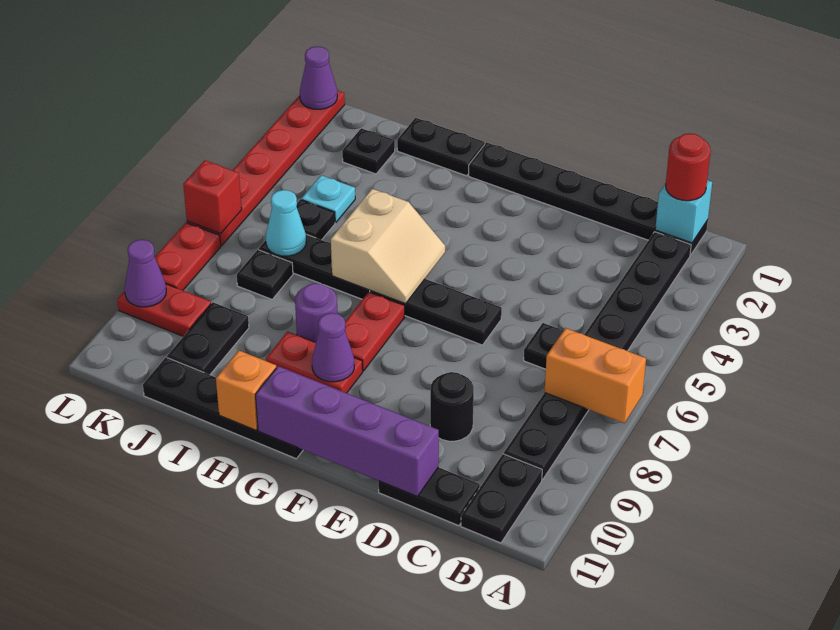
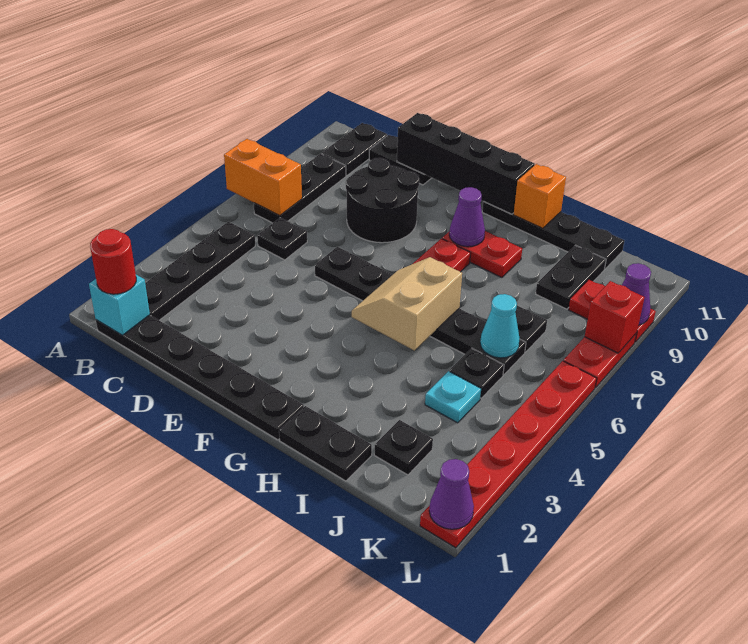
black 1x1 round brick [430,372,474,441] -> black 2x2 round brick [346,158,419,243]
purple 1x4 brick [255,366,439,496] -> black 1x4 brick [397,113,535,214]
purple 1x1 round brick [295,283,338,342] -> none
red 1x1 brick [183,160,242,234] -> red 1x1 brick moved to [585,281,644,353]

